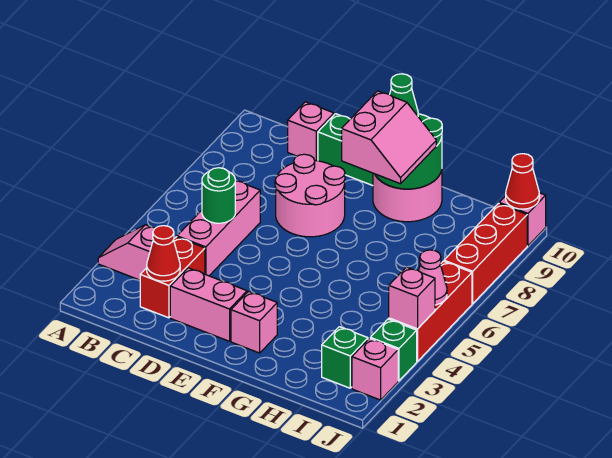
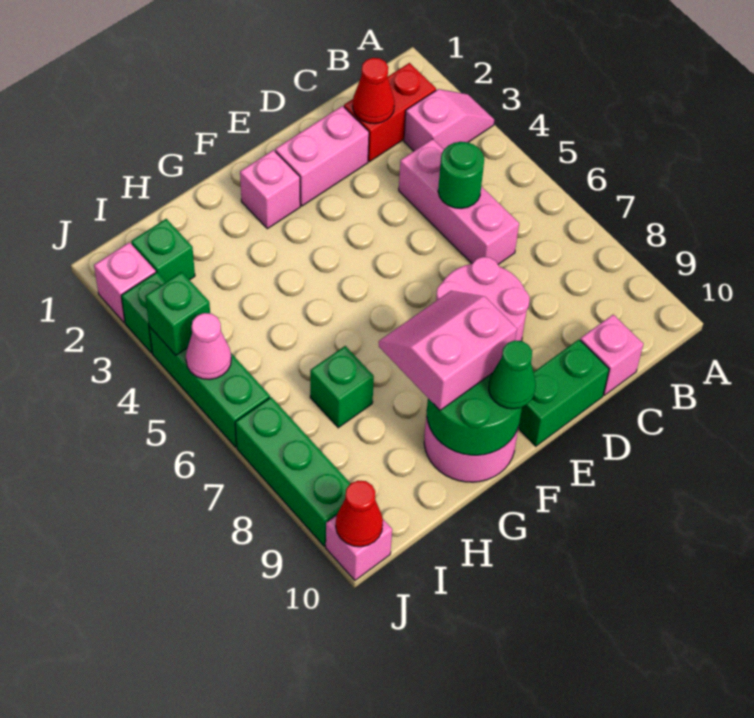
red 1x2 brick [140,237,205,318] -> red 1x2 brick turned to [344,63,436,162]
pink 2x2 slope [342,91,436,184] -> pink 2x2 slope turned to [379,291,517,410]
none -> green 1x1 brick [310,346,374,428]
red 1x3 brick [389,261,472,362] -> green 1x3 brick [149,326,270,447]
pink 1x1 brick [389,267,435,329] -> green 1x1 brick [145,272,210,355]
red 1x3 brick [444,203,527,304] -> green 1x3 brick [235,397,351,546]

